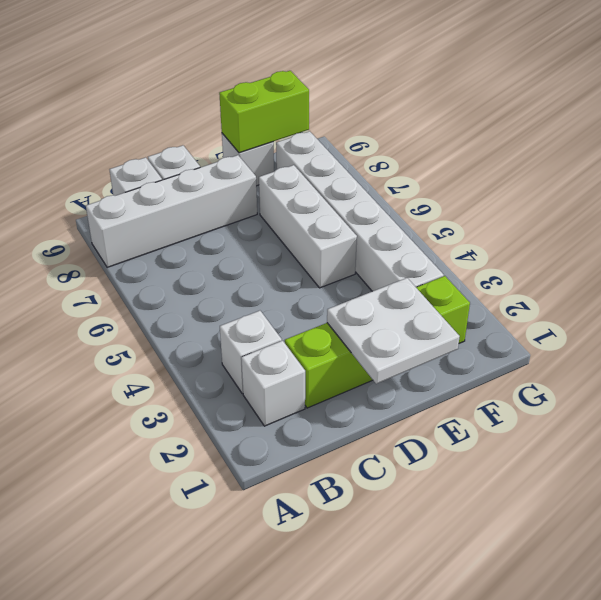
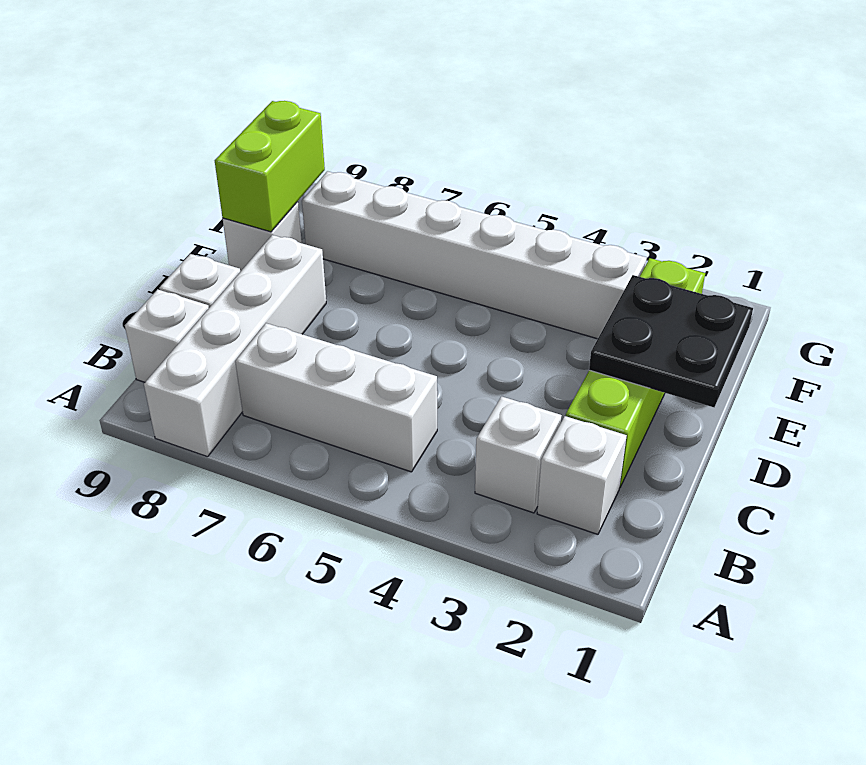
white 2x2 plate [327,278,460,384] -> black 2x2 plate [589,275,753,407]
white 1x3 brick [259,165,357,288] -> white 1x3 brick moved to [235,323,437,472]

